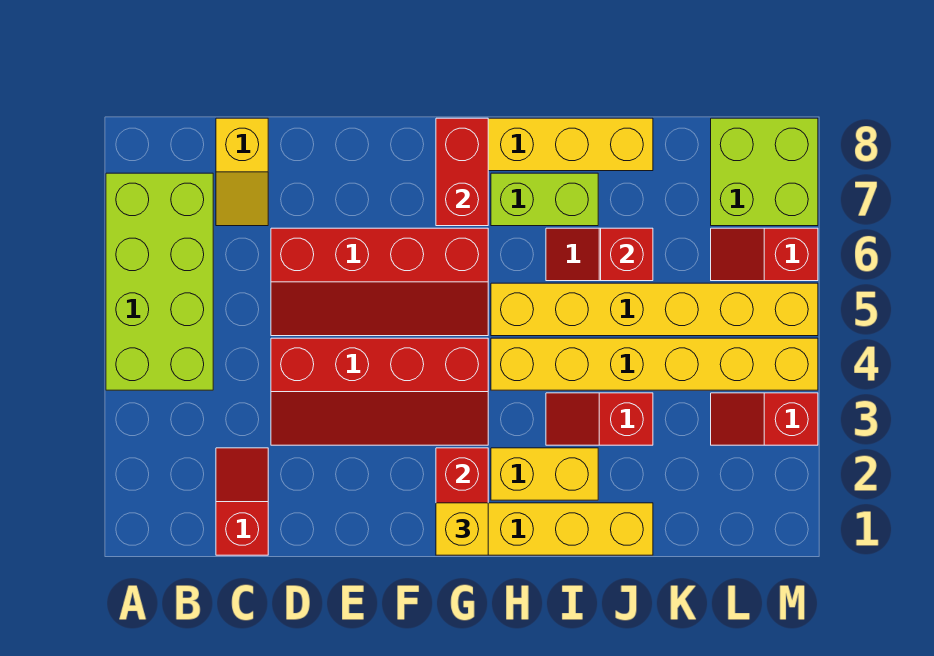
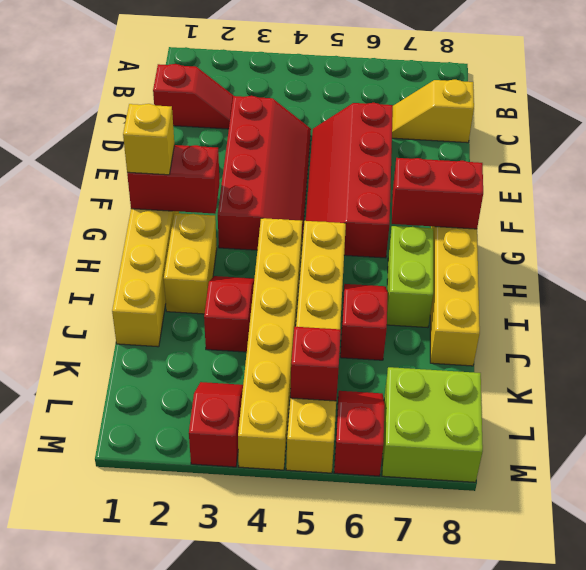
lime 2x4 brick [106,173,213,390] -> none
red 2x4 slope [271,338,488,445] -> red 2x4 slope turned to [218,96,311,250]
red 1x1 brick [601,228,653,281] -> red 1x1 brick moved to [290,327,341,401]

